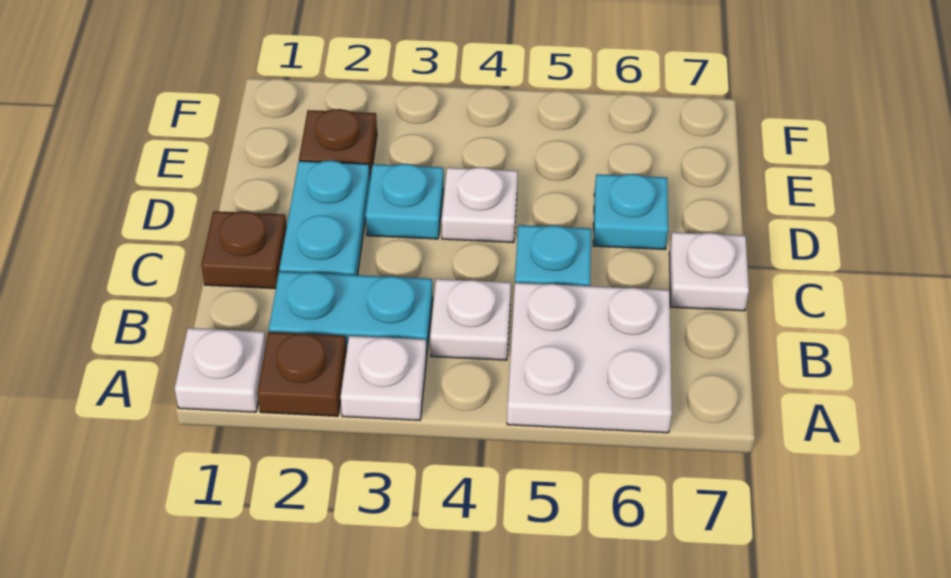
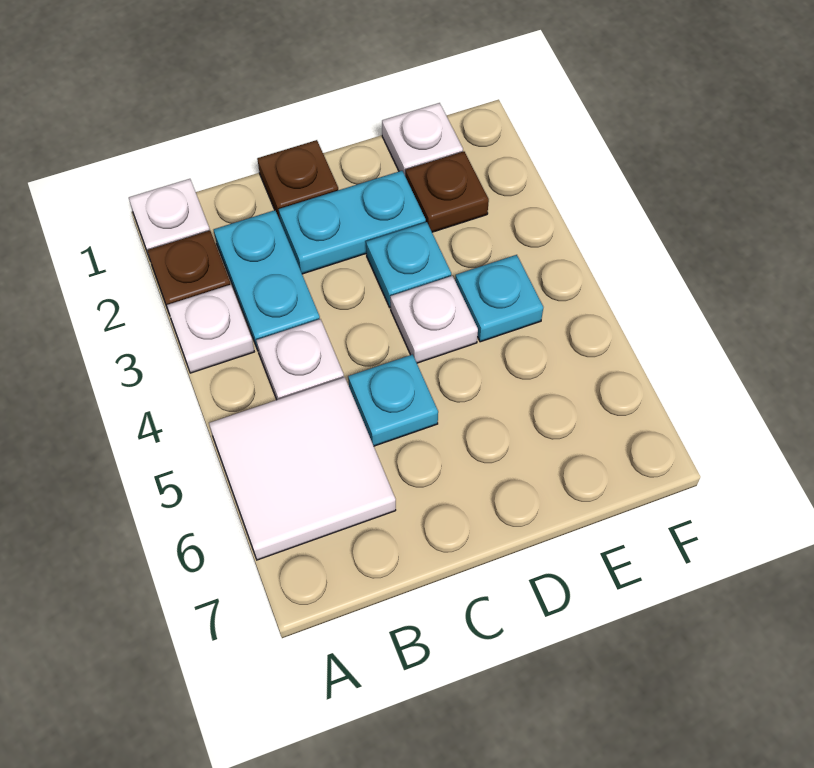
white 2x2 plate [507,283,672,433] -> white 2x2 tile [209,377,396,560]
white 1x1 plate [669,232,749,311] -> white 1x1 plate moved to [382,103,463,175]
cyan 1x1 plate [593,174,668,249] -> cyan 1x1 plate moved to [455,255,543,342]

